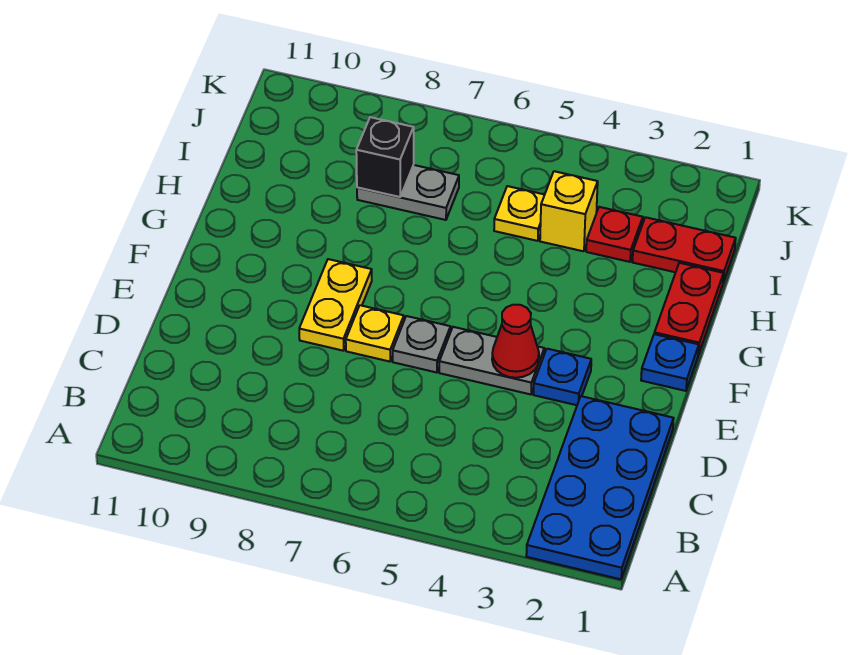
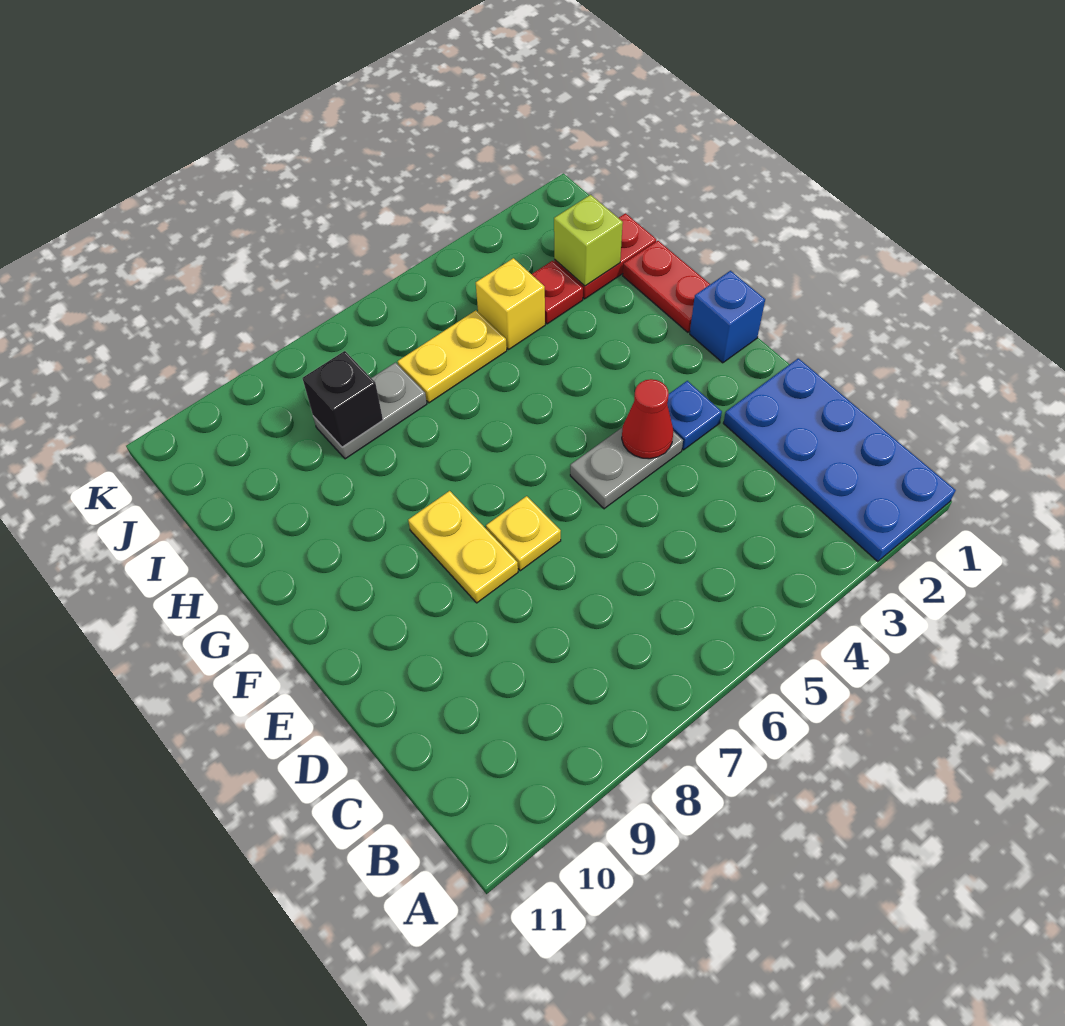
grey 1x1 plate [393,316,450,372] -> none
blue 1x1 plate [641,334,699,391] -> blue 1x1 brick [690,271,765,363]
none -> lime 1x1 brick [554,195,623,286]
yellow 1x1 plate [494,186,545,241] -> yellow 1x2 plate [398,310,507,403]

